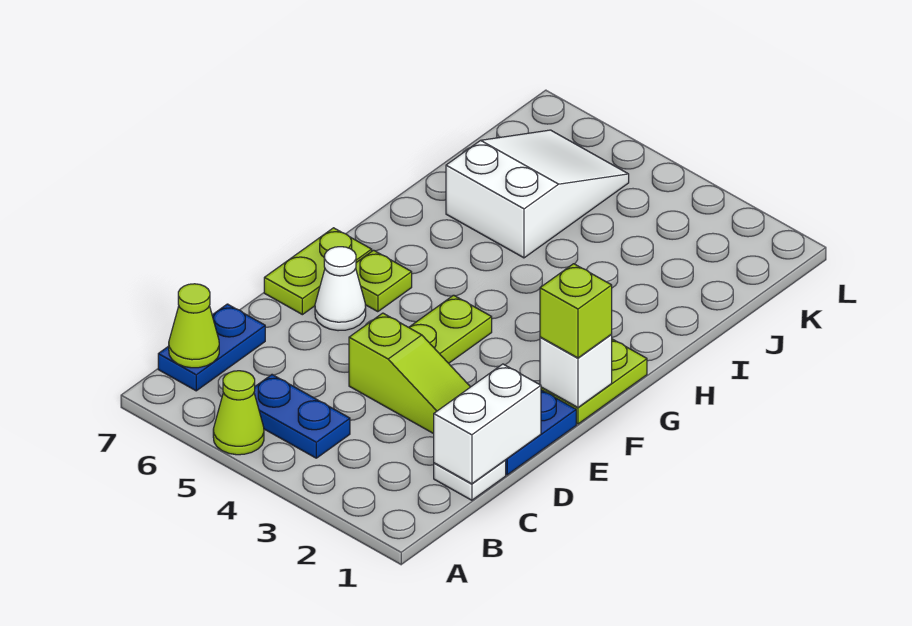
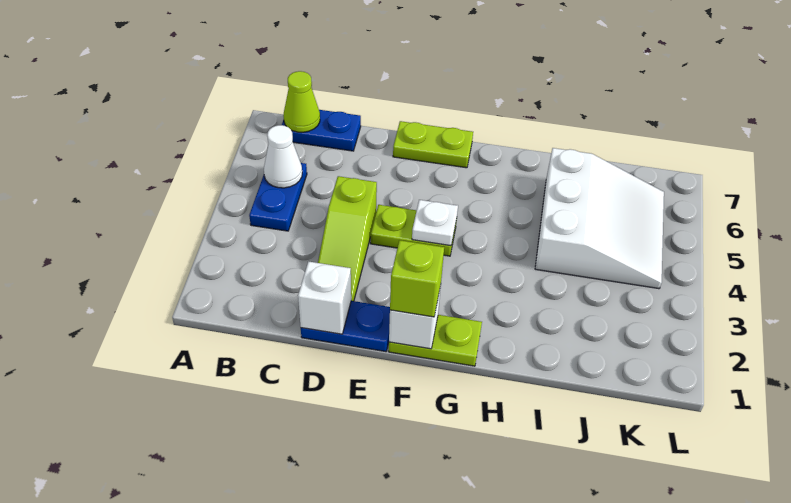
lime 1x1 cone [213,371,264,455] -> none
white 1x1 plate [434,461,506,500] -> white 1x1 plate moved to [412,200,458,246]
white 1x2 brick [434,364,541,484] -> white 1x1 brick [298,261,351,334]
white 1x1 cone [315,247,366,331] -> white 1x1 cone moved to [264,125,302,188]
lime 1x1 plate [356,250,412,312] -> none
white 2x3 slope [446,130,629,258] -> white 3x3 slope [535,148,664,289]

